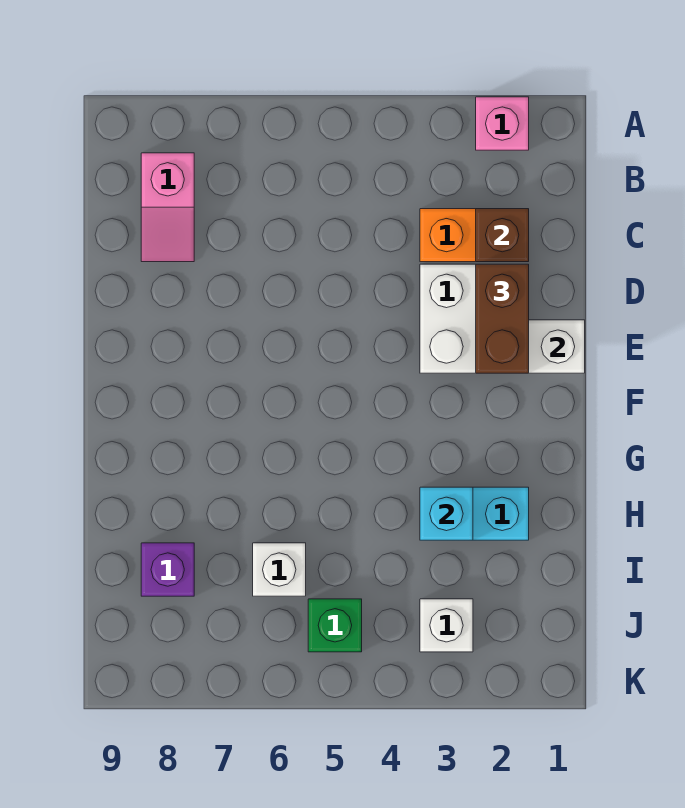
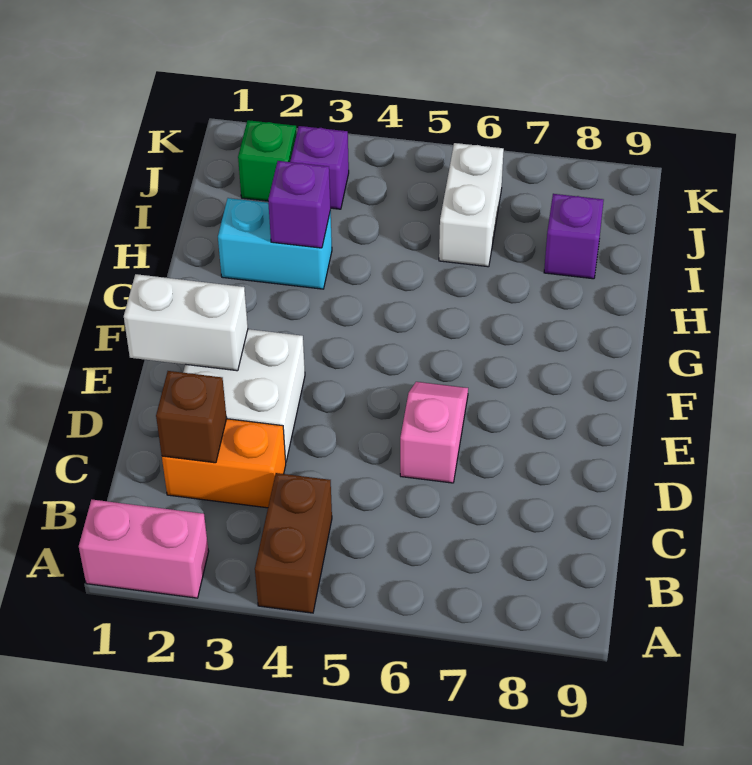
pink 1x1 brick [476,97,529,150] -> pink 1x2 brick [79,500,209,598]
pink 1x2 slope [141,153,194,262] -> pink 1x2 slope moved to [400,382,468,483]
brown 1x2 brick [476,264,529,373] -> brown 1x2 brick moved to [255,473,332,613]
cyan 1x1 brick [420,487,473,540] -> purple 1x1 brick [268,161,331,248]
white 1x1 brick [253,543,306,596] -> white 1x2 brick [439,143,504,267]
white 1x1 brick [420,599,473,652] -> purple 1x1 brick [290,126,349,209]
green 1x1 brick [308,599,362,652] -> green 1x1 brick moved to [238,120,297,201]

